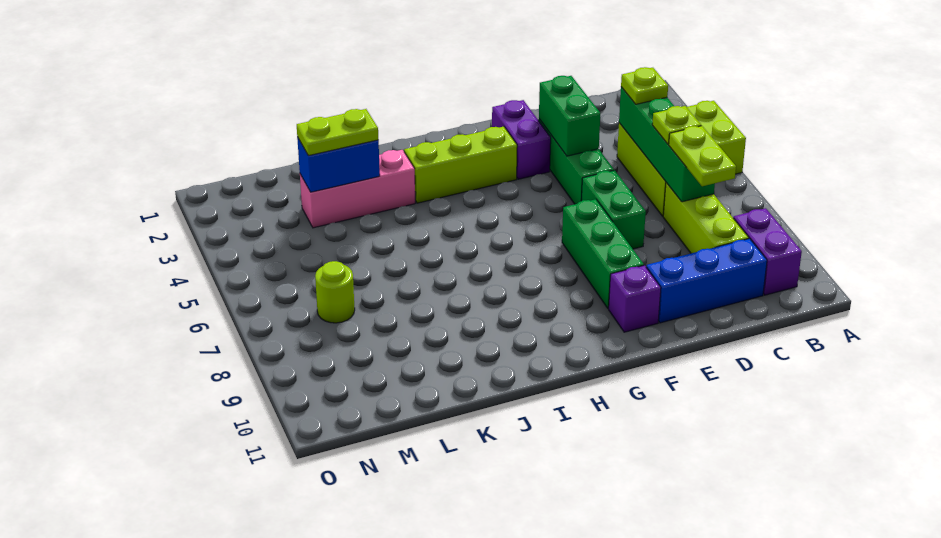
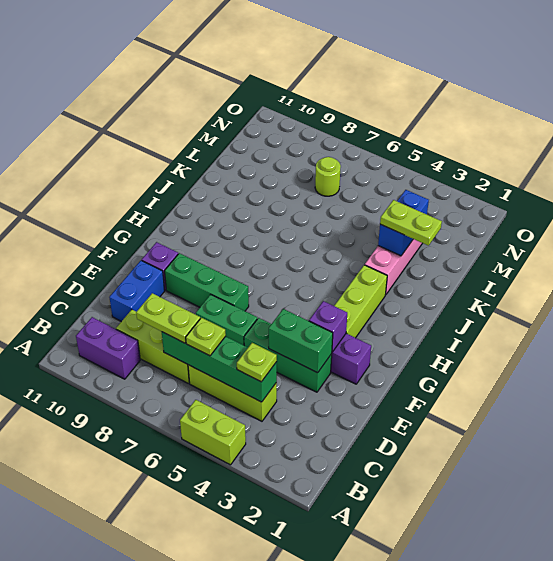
blue 1x3 brick [646,239,767,323] -> blue 1x2 brick [109,260,165,322]
none -> purple 1x1 brick [309,301,347,352]
lime 1x2 plate [297,109,378,156] -> lime 1x2 plate turned to [380,200,442,246]

